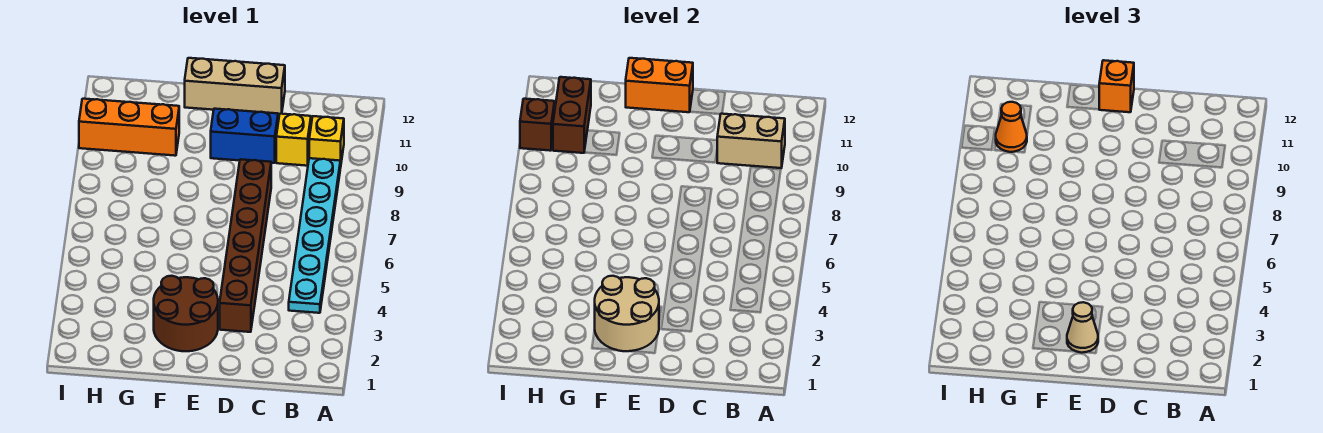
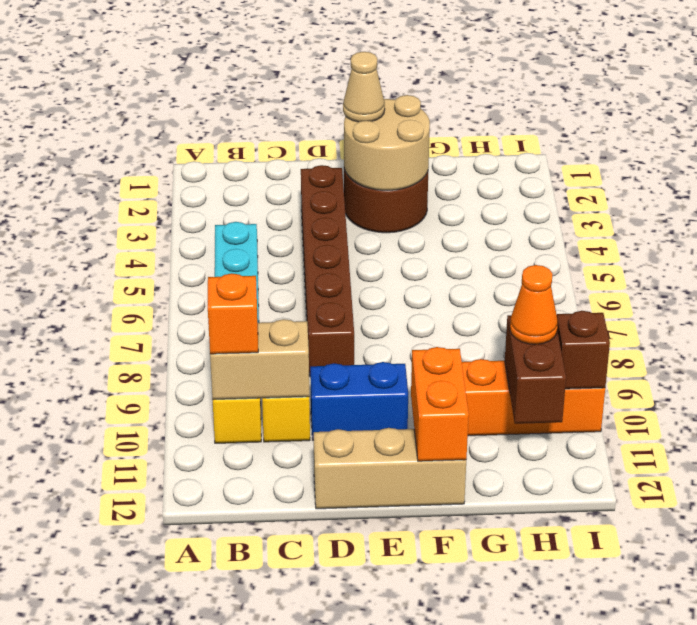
orange 1x2 brick [626,58,693,112] -> orange 1x2 brick turned to [411,347,469,461]
orange 1x1 brick [1099,60,1134,112] -> orange 1x1 brick moved to [208,273,258,354]

